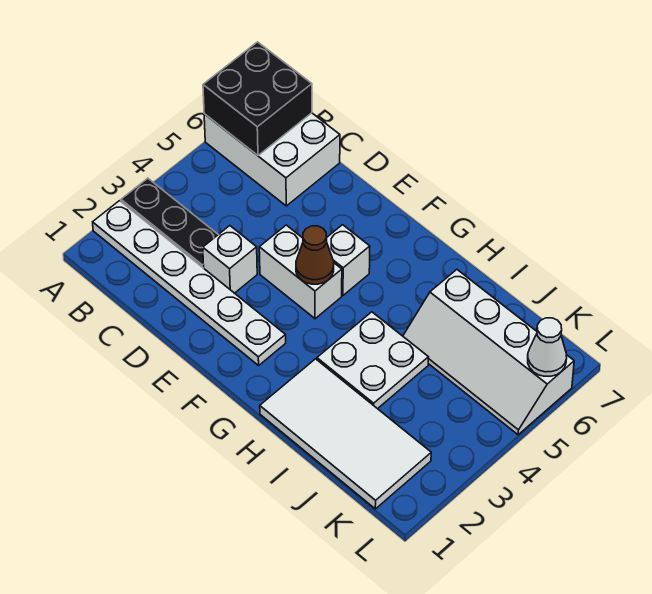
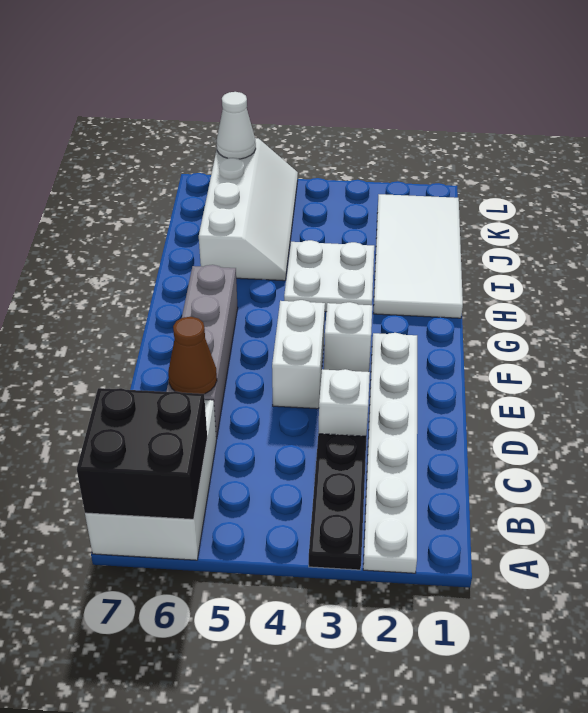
none -> grey 1x4 brick [166,265,238,439]
brown 1x1 cone [296,226,334,284] -> brown 1x1 cone moved to [168,317,217,394]
white 1x1 brick [327,225,370,295] -> white 1x1 brick moved to [324,302,372,372]

